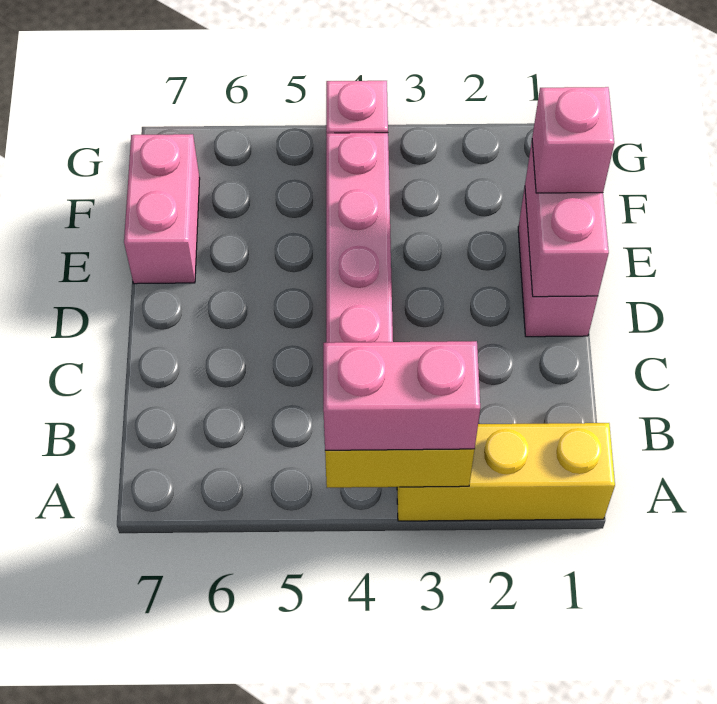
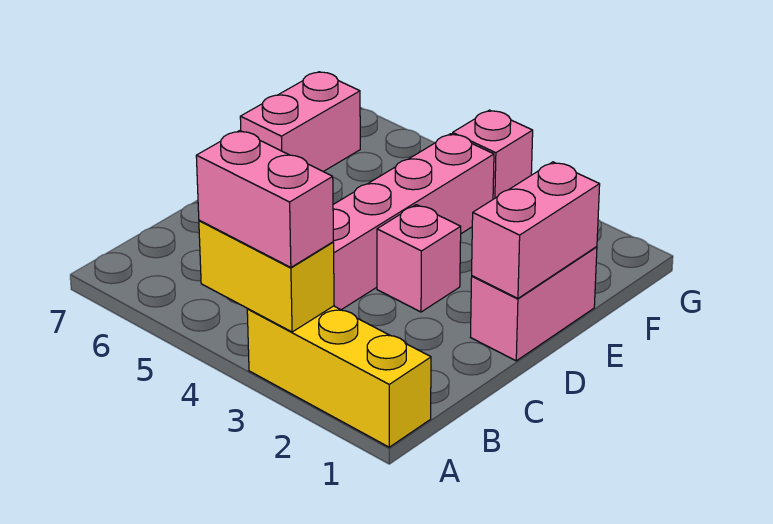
pink 1x1 brick [532,87,614,193] -> pink 1x1 brick moved to [377,205,461,312]

